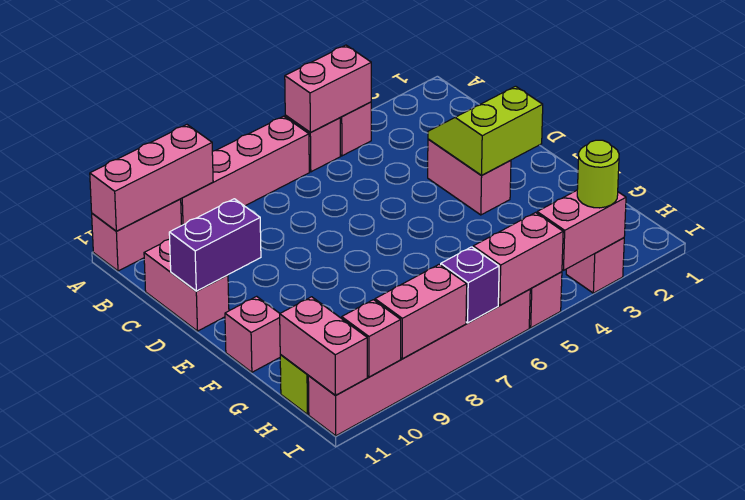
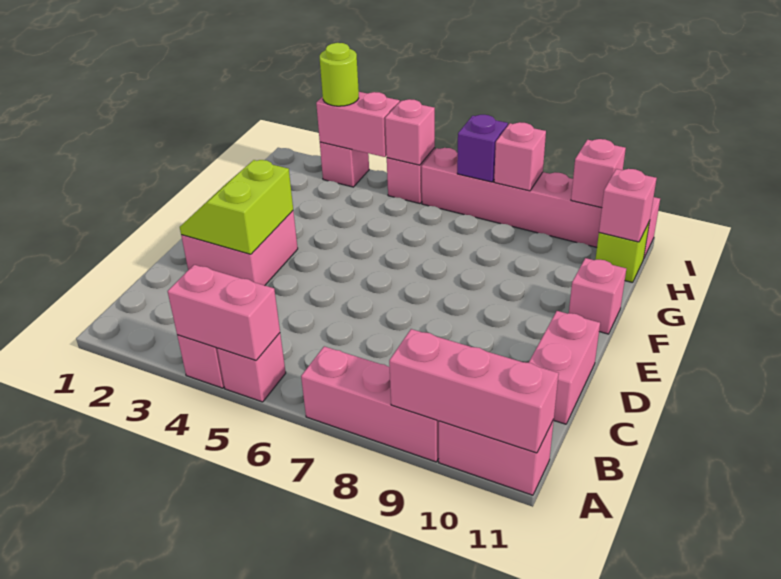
pink 1x4 brick [181,116,309,225] -> pink 1x3 brick [301,346,439,462]
lime 2x2 slope [428,86,543,176] -> lime 2x2 slope turned to [180,160,293,254]
pink 1x2 brick [428,139,511,215] -> pink 2x2 brick [181,211,298,285]
purple 1x2 brick [169,199,261,291] -> none
pink 1x2 brick [280,297,367,396] -> pink 1x1 brick [599,169,657,242]
pink 1x2 brick [473,213,563,305] -> pink 1x1 brick [385,99,435,165]
pink 1x2 brick [375,264,467,359] -> pink 1x1 brick [494,122,546,191]

